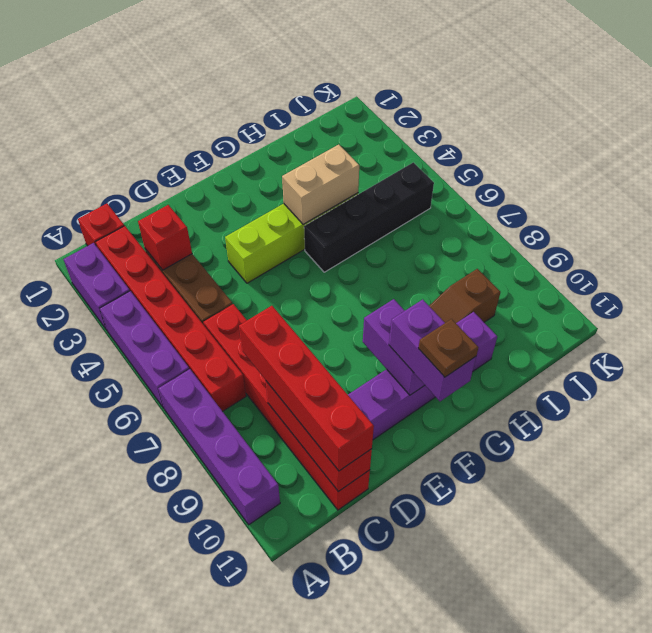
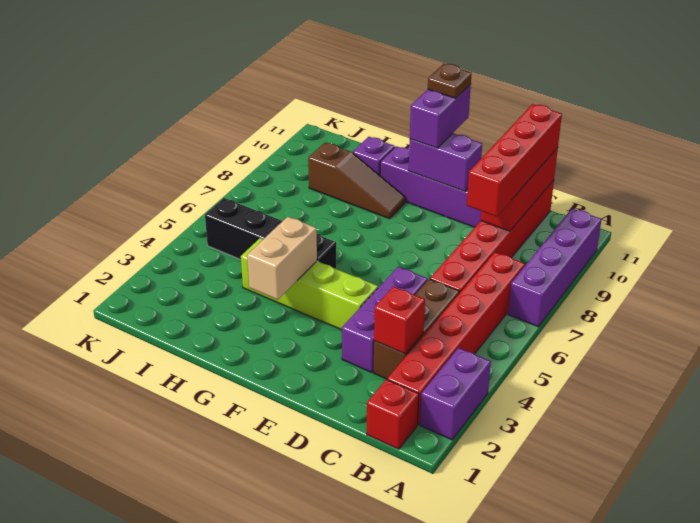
purple 1x3 brick [100,291,189,408] -> purple 1x3 brick moved to [342,267,428,372]
purple 1x2 brick [363,299,425,395] -> purple 1x2 brick turned to [409,133,482,191]
tan 1x2 brick [282,144,359,224] -> tan 1x2 brick turned to [247,217,317,300]

